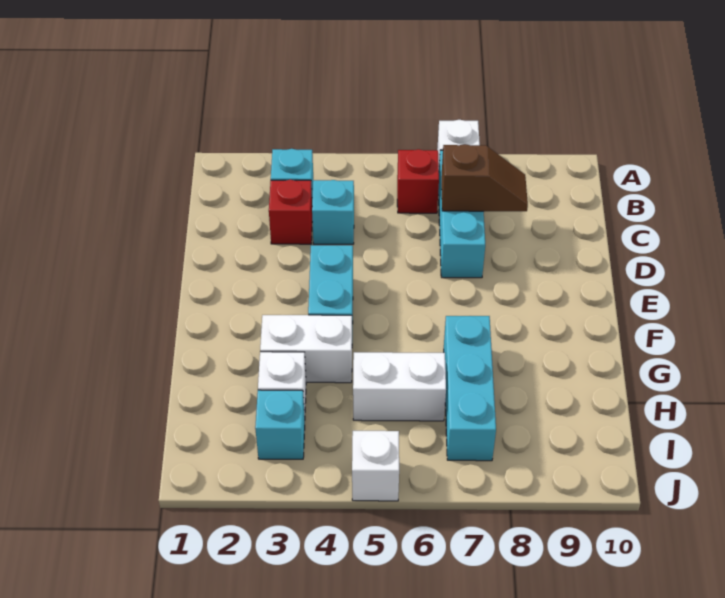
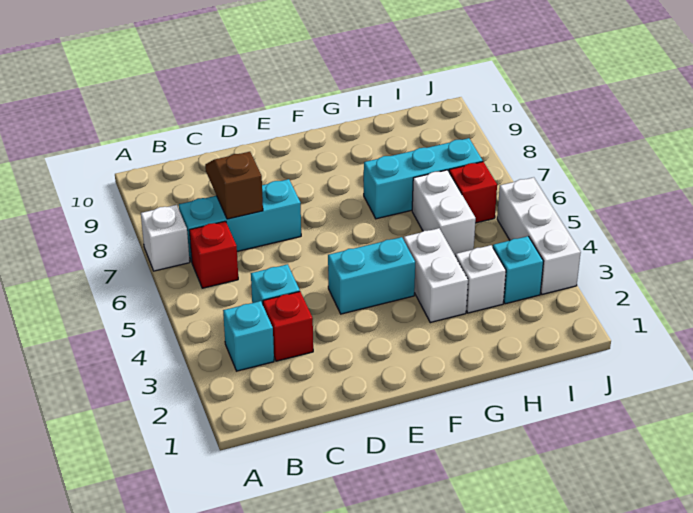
none -> red 1x1 brick [449,162,497,223]
white 1x1 brick [352,431,399,501] -> white 1x3 brick [497,177,581,294]

